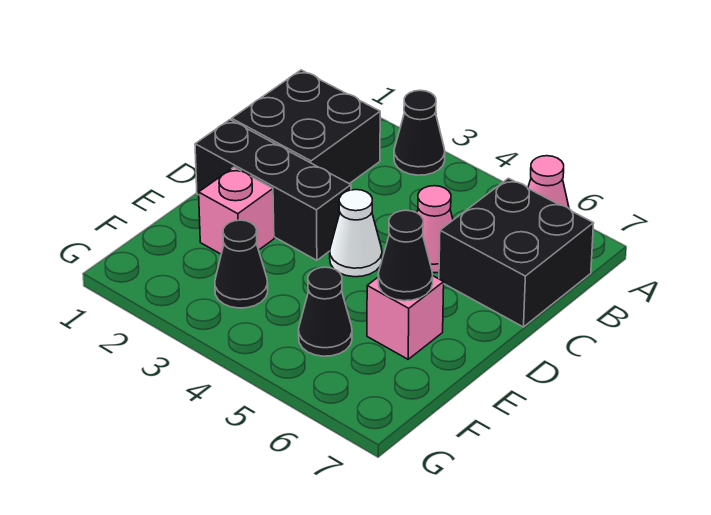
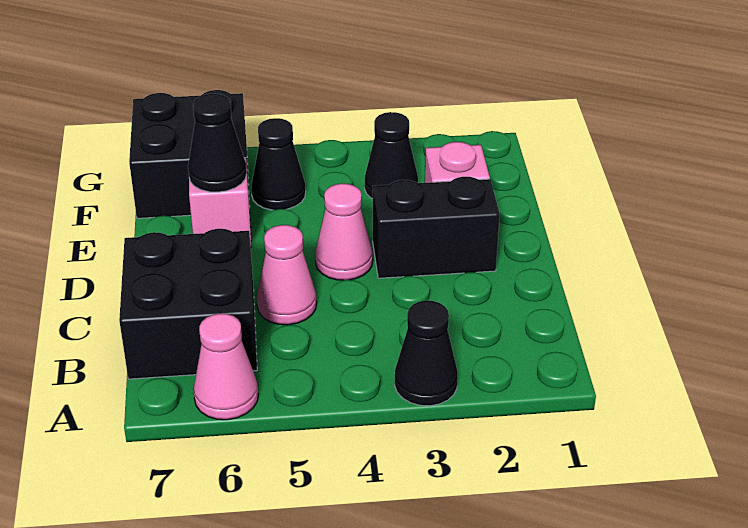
black 2x2 brick [232,70,380,184] -> black 2x2 brick moved to [129,90,250,218]
black 1x3 brick [195,120,351,260] -> black 1x2 brick [373,177,500,278]
white 1x1 cone [330,190,382,277] -> pink 1x1 cone [315,183,373,280]

